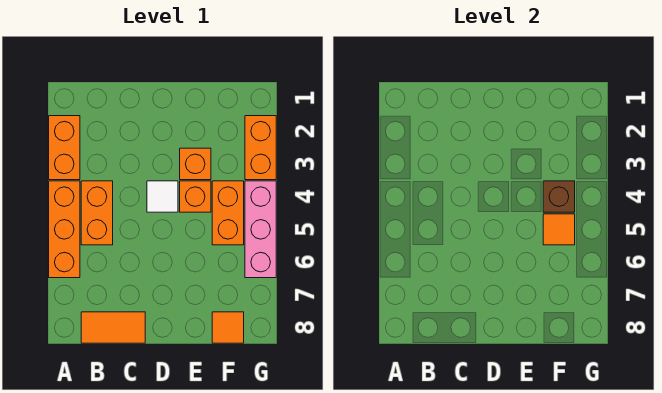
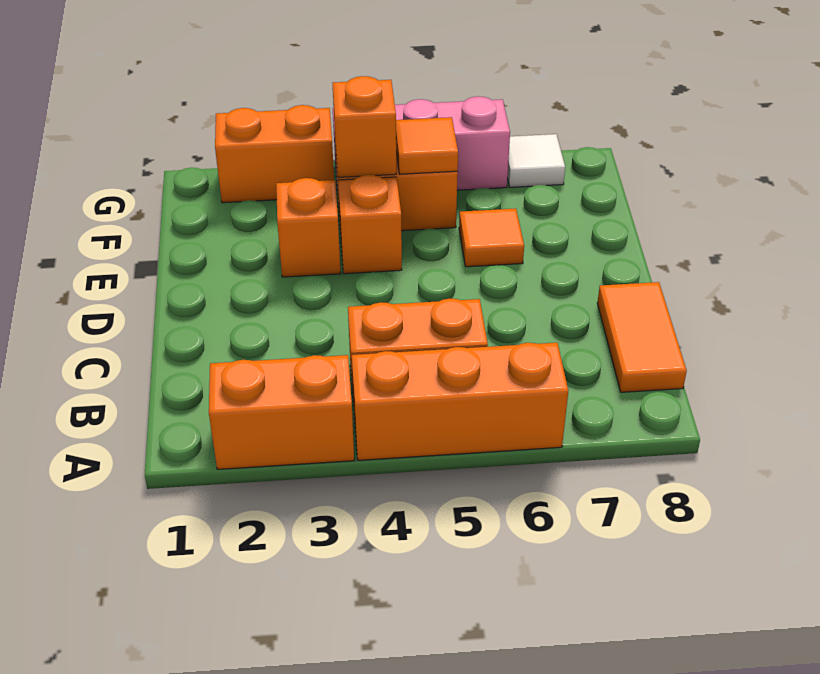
white 1x1 tile [147,181,178,212] -> white 1x1 tile moved to [507,134,565,187]
brown 1x1 brick [543,181,575,212] -> orange 1x1 brick [333,76,396,177]
orange 1x1 tile [212,312,244,343] -> orange 1x1 tile moved to [459,209,524,267]

